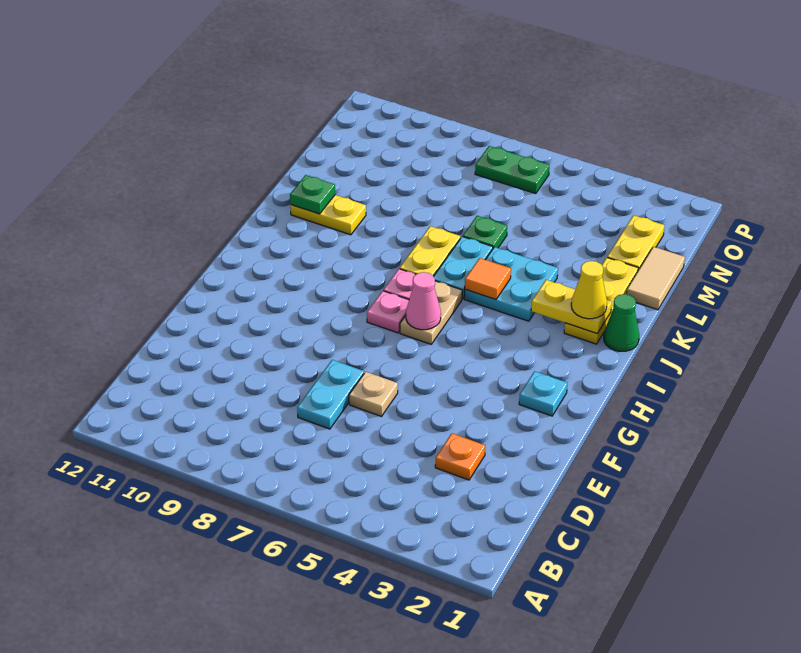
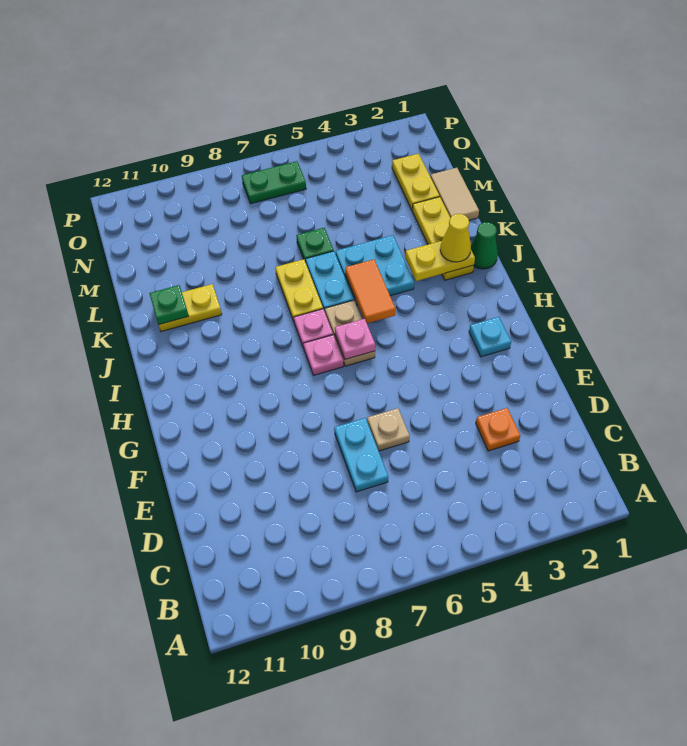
pink 1x1 cone [406,272,441,330] -> pink 1x1 plate [335,319,375,359]
orange 1x1 tile [465,258,511,300] -> orange 1x2 tile [345,259,395,323]

